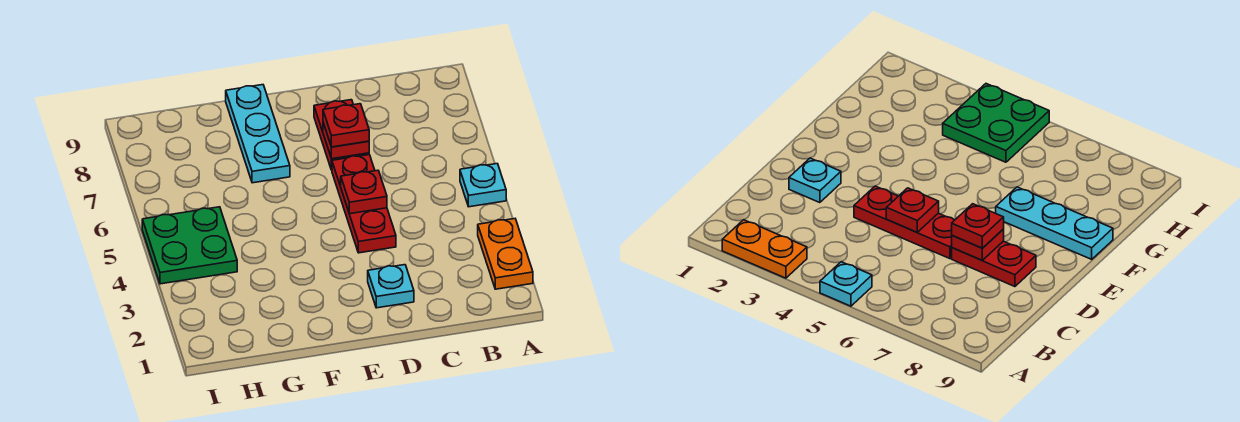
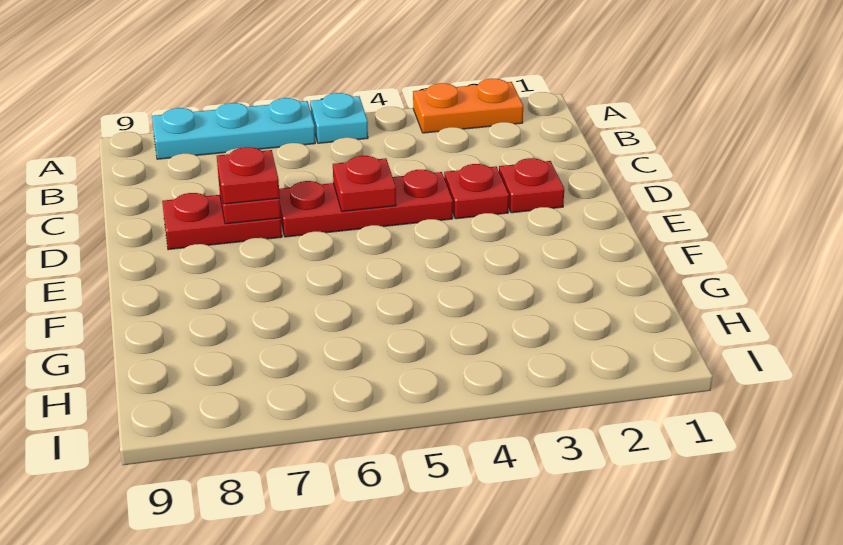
cyan 1x1 plate [368,265,414,308] -> red 1x1 plate [499,158,564,213]
none -> red 1x1 plate [444,164,509,219]
cyan 1x3 plate [226,85,290,183] -> cyan 1x3 plate moved to [152,98,315,159]
green 2x2 plate [142,207,237,284] -> none

